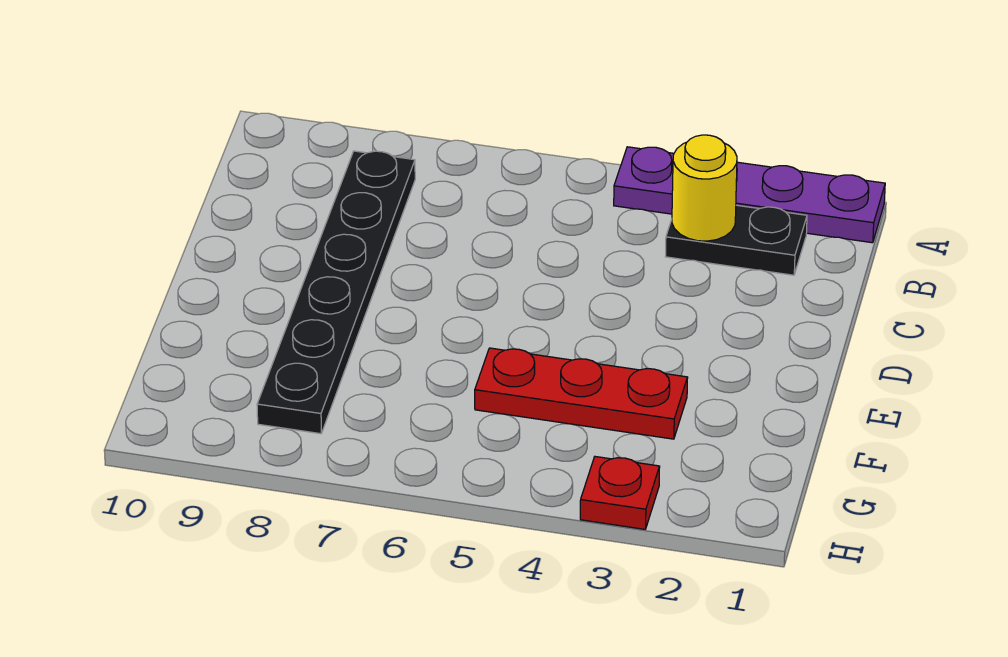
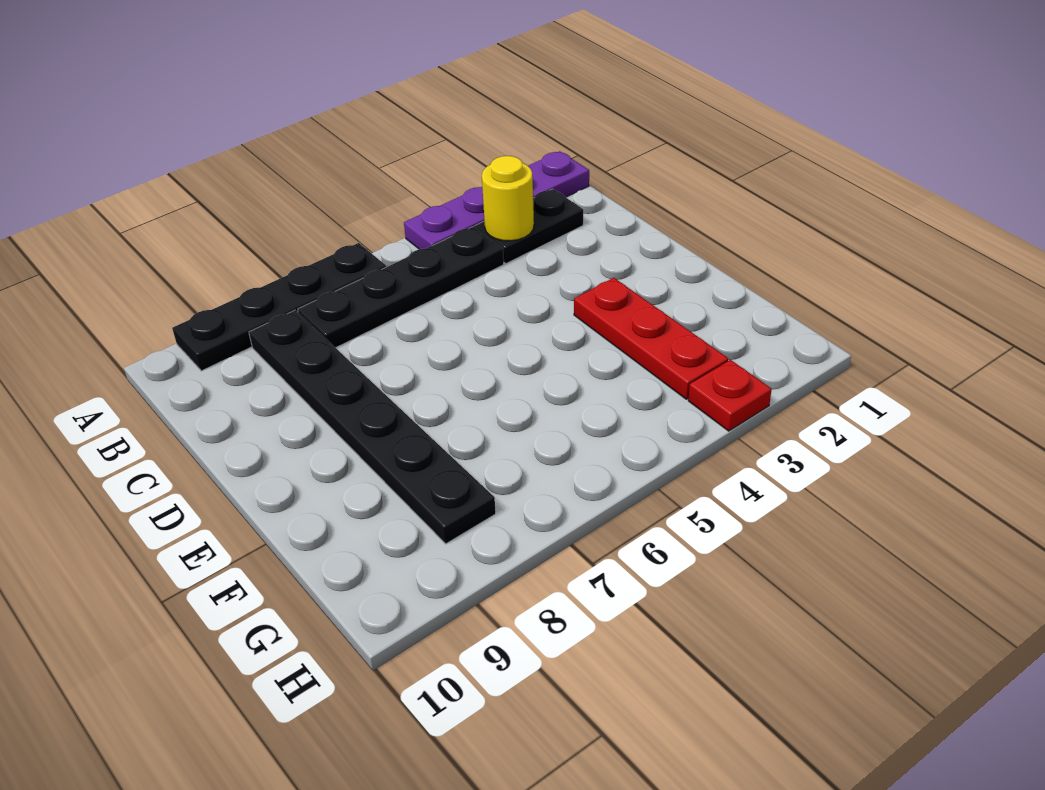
none -> black 1x4 plate [172,243,386,371]
none -> black 1x4 plate [298,227,504,348]
red 1x3 plate [475,348,688,439] -> red 1x3 plate turned to [574,278,728,399]

